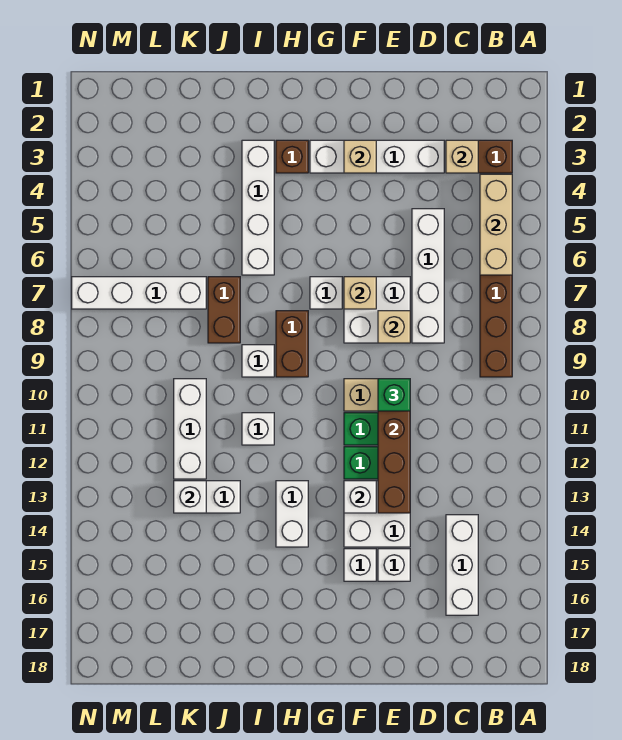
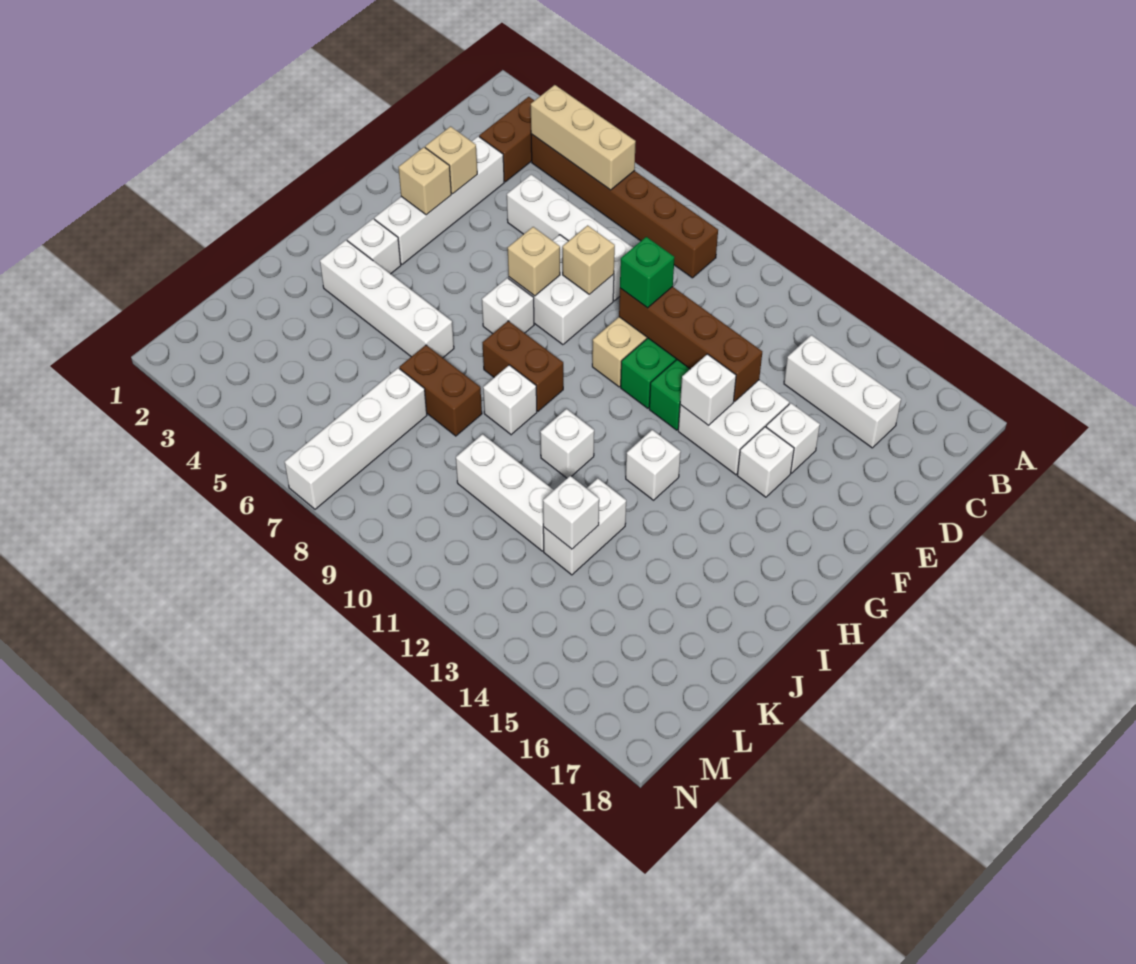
tan 1x1 brick [446,140,478,173] -> tan 1x1 brick moved to [425,127,477,194]
brown 1x1 brick [276,140,308,173] -> white 1x1 brick [347,219,401,274]
white 1x2 brick [276,481,308,547] -> white 1x1 brick [626,430,681,500]

